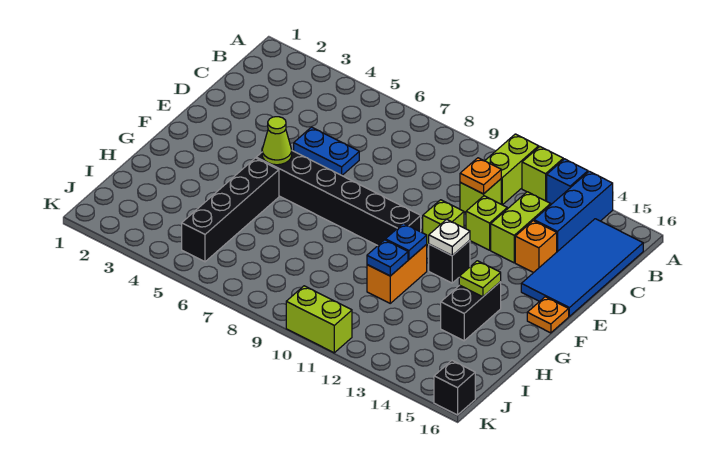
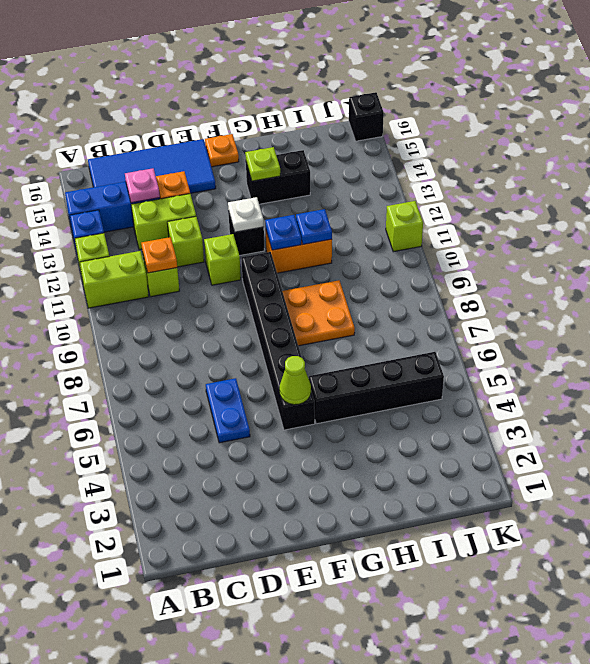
none -> pink 1x1 plate [125,168,160,203]
none -> orange 2x2 plate [282,280,355,346]
lime 1x2 brick [286,286,352,353] -> lime 1x1 brick [386,201,423,252]

